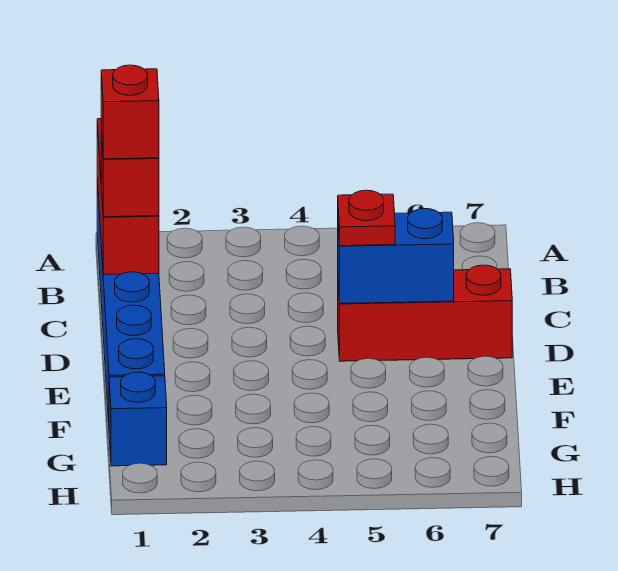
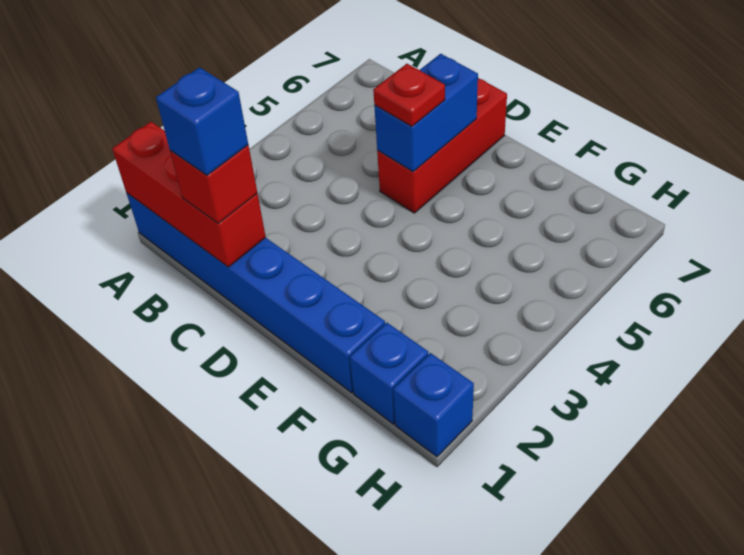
red 1x1 brick [101,65,159,159] -> blue 1x1 brick [156,67,248,175]
none -> blue 1x1 brick [393,353,474,457]

